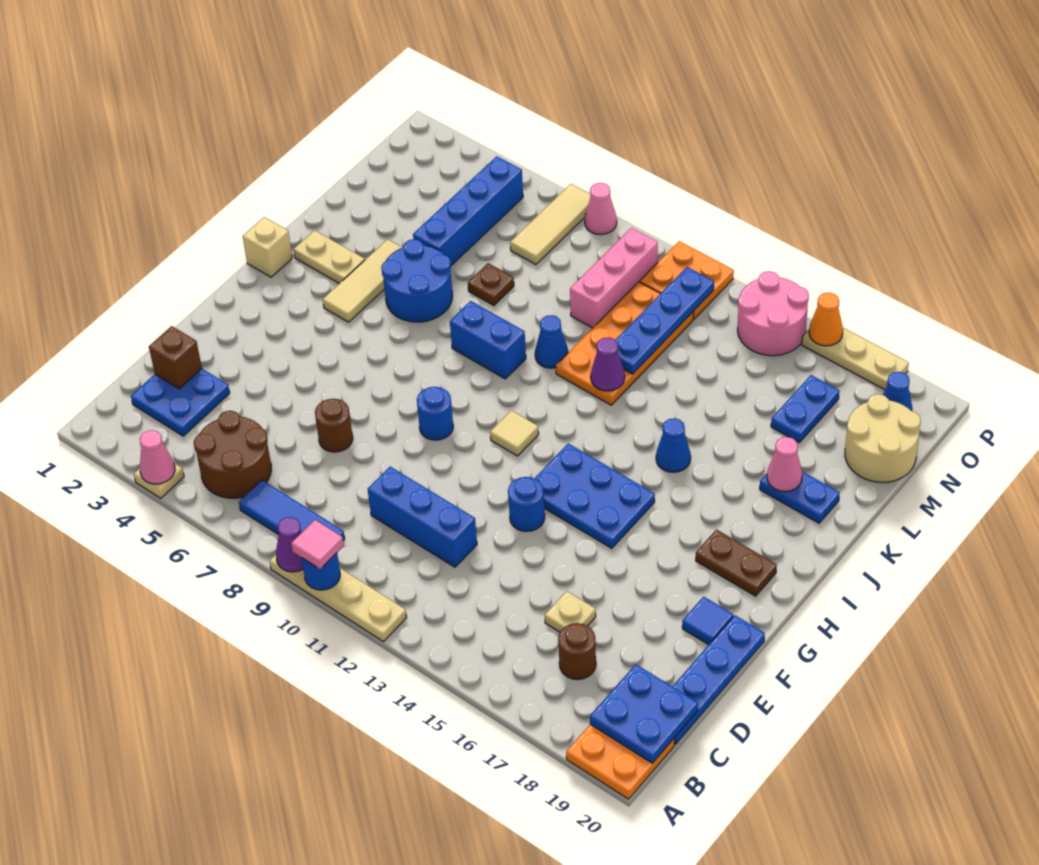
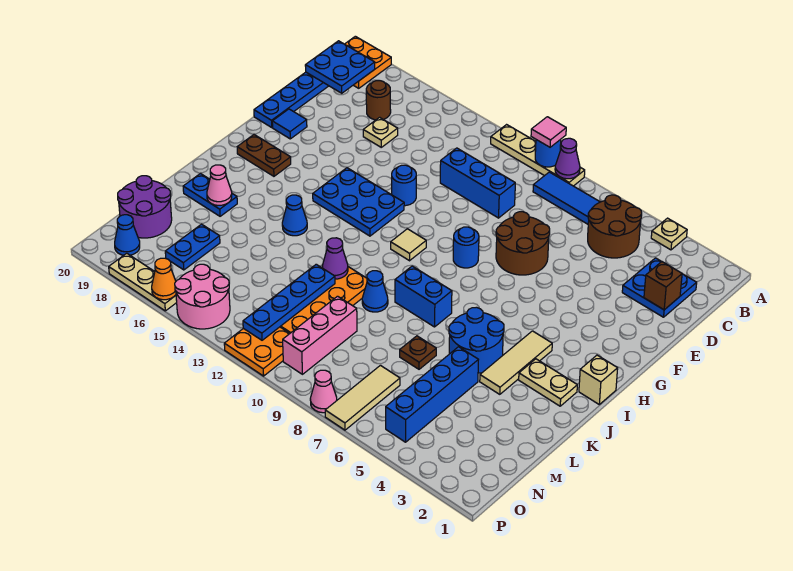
pink 1x1 cone [140,430,175,484] -> none
brown 1x1 round brick [315,399,353,452] -> brown 2x2 round brick [496,212,550,275]
tan 2x2 round brick [845,394,921,482] -> purple 2x2 round brick [118,176,172,238]

